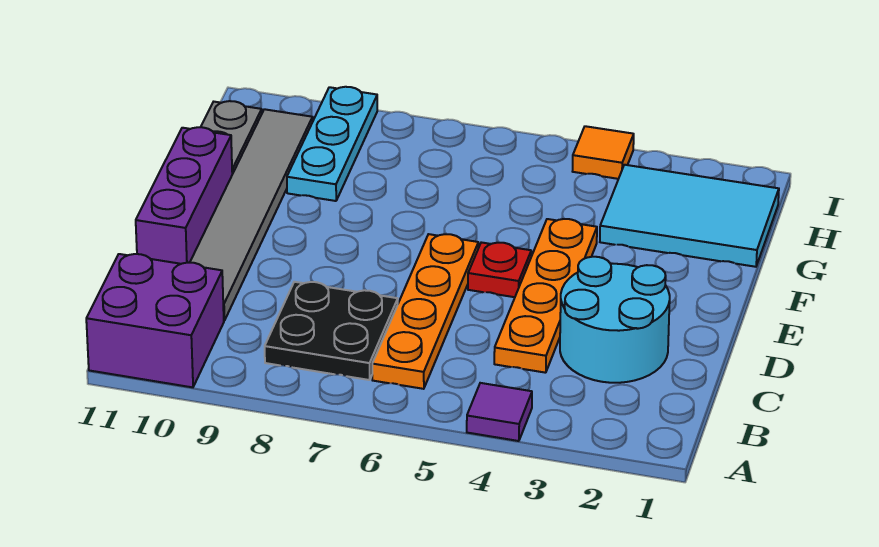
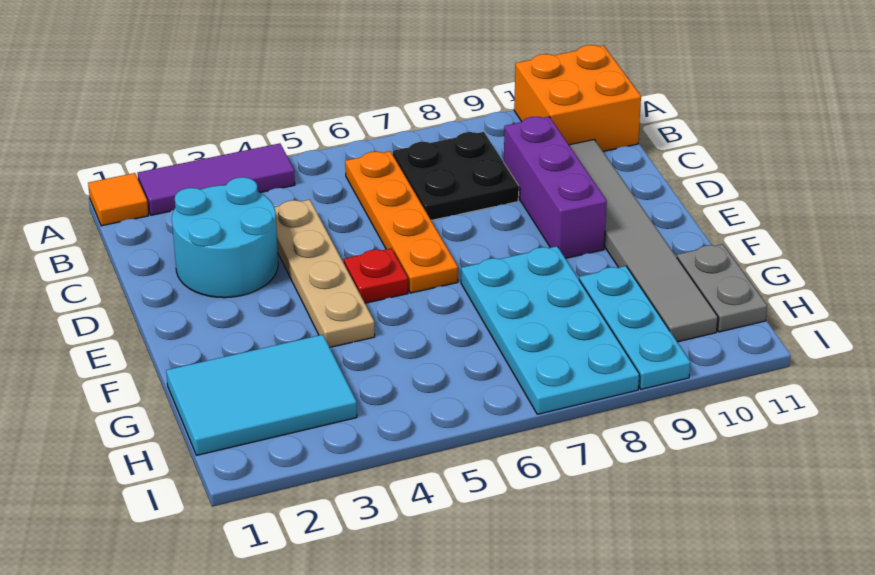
purple 1x1 tile [467,383,532,441] -> purple 1x3 tile [138,143,295,215]
purple 2x2 brick [86,254,224,387] -> orange 2x2 brick [514,45,641,151]
orange 1x4 plate [494,219,597,373] -> tan 1x4 plate [274,200,375,347]
purple 1x3 brick [136,127,232,264] -> purple 1x3 brick moved to [504,117,607,258]
none -> cyan 2x4 plate [461,246,639,414]
orange 1x1 tile [573,126,634,179] -> orange 1x1 tile moved to [88,173,149,226]

